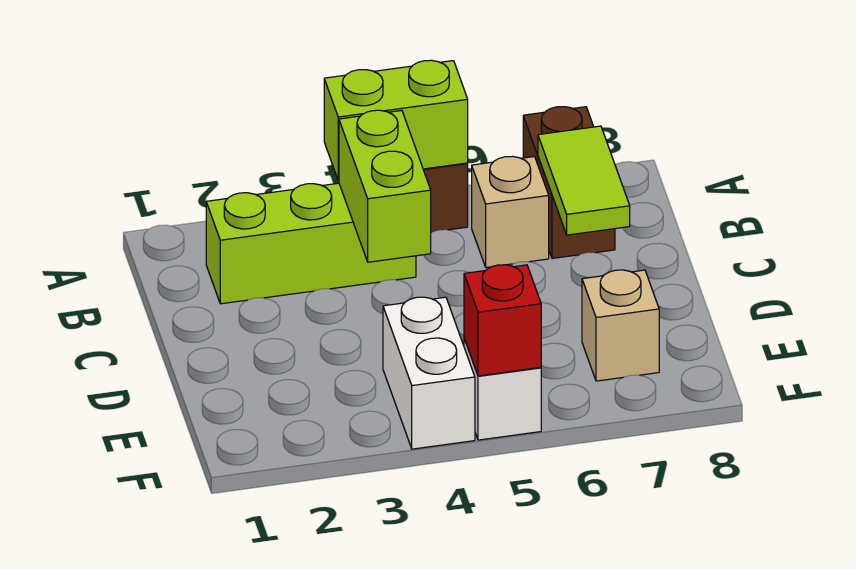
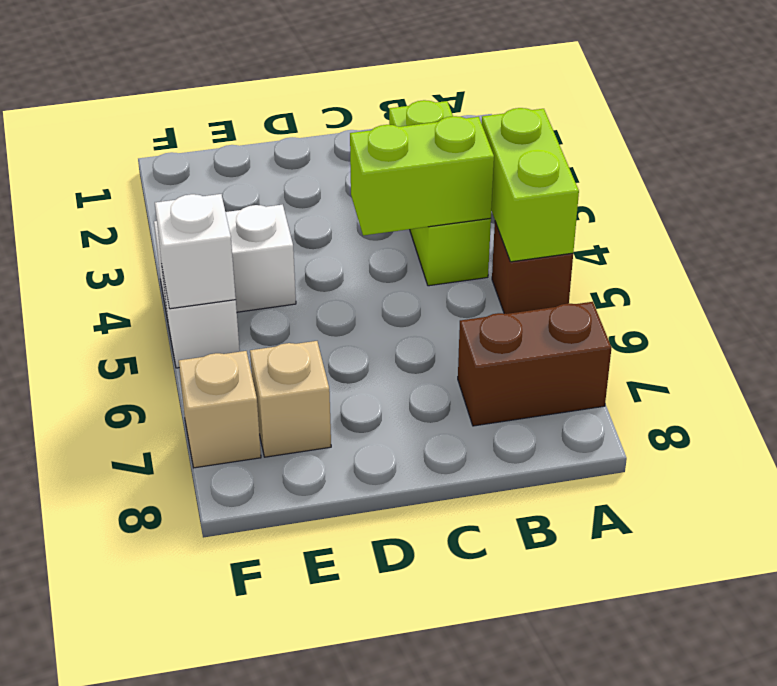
tan 1x1 brick [472,156,549,268] -> tan 1x1 brick moved to [179,351,261,468]
lime 1x2 tile [538,126,630,235] -> none
red 1x1 brick [464,265,541,376] -> white 1x1 brick [155,194,236,309]

